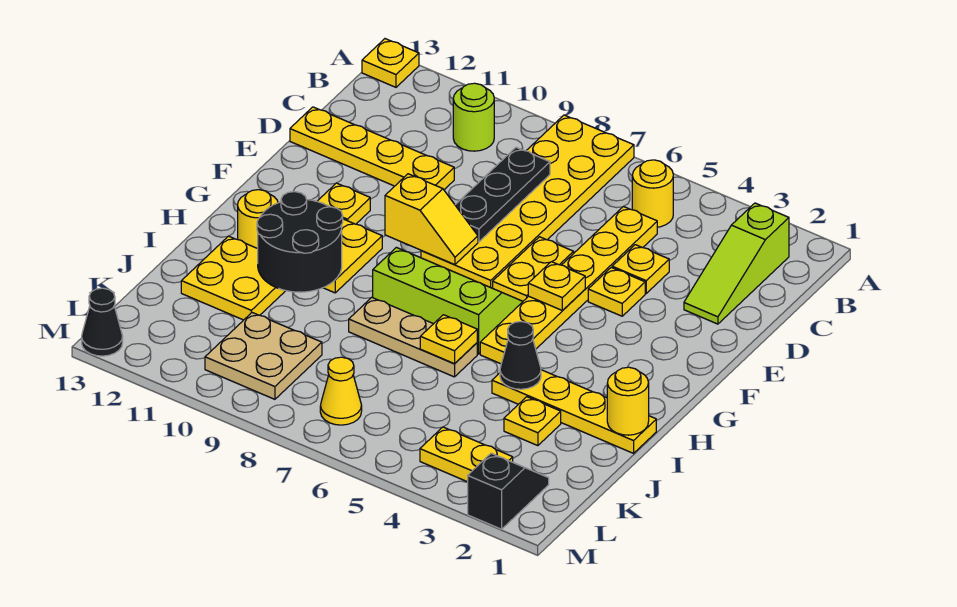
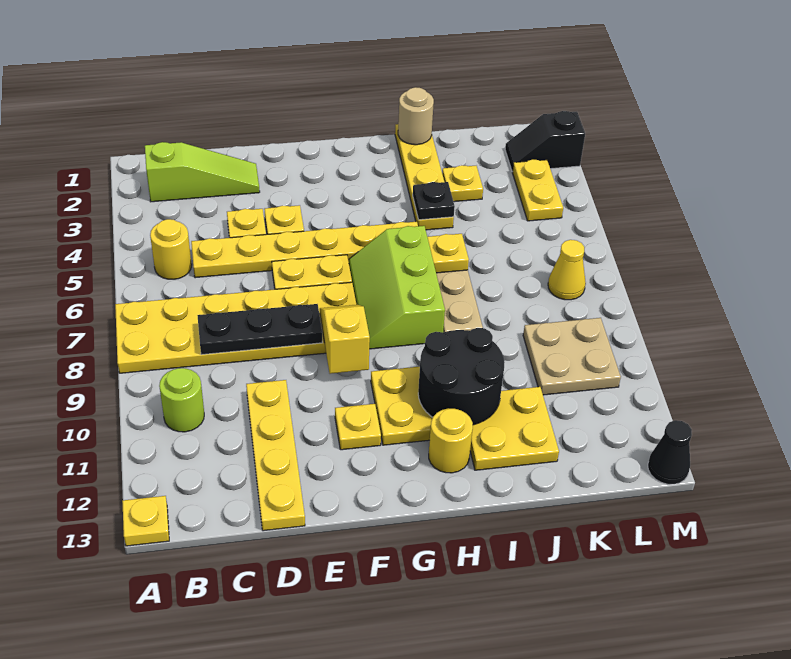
yellow 1x1 plate [528,262,585,311] -> none
yellow 1x1 round brick [607,367,649,435] -> tan 1x1 round brick [398,87,434,145]
black 1x1 cone [500,321,541,389] -> black 1x1 plate [413,182,455,220]

